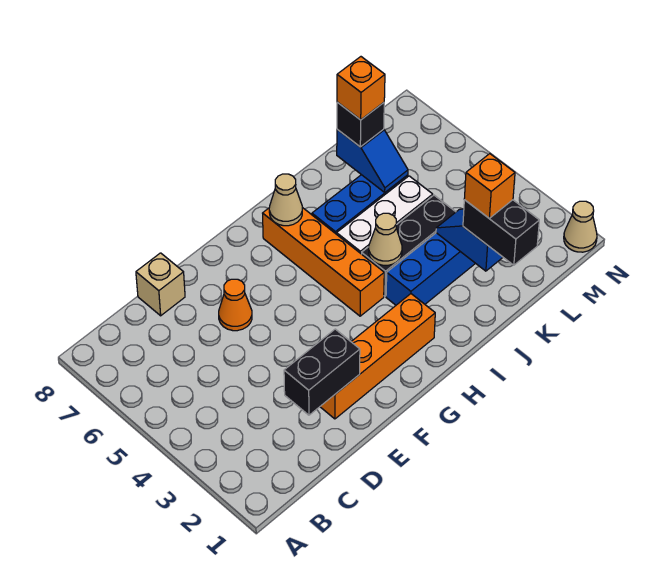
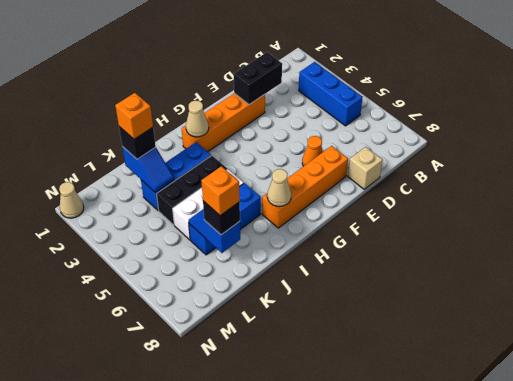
none -> blue 1x3 brick [299,62,363,126]
orange 1x4 brick [263,207,384,316] -> orange 1x4 brick turned to [262,146,348,228]
tan 1x1 cone [369,213,402,265] -> tan 1x1 cone moved to [186,101,209,137]
black 1x2 brick [463,200,539,265] -> black 1x1 brick [119,127,156,159]

